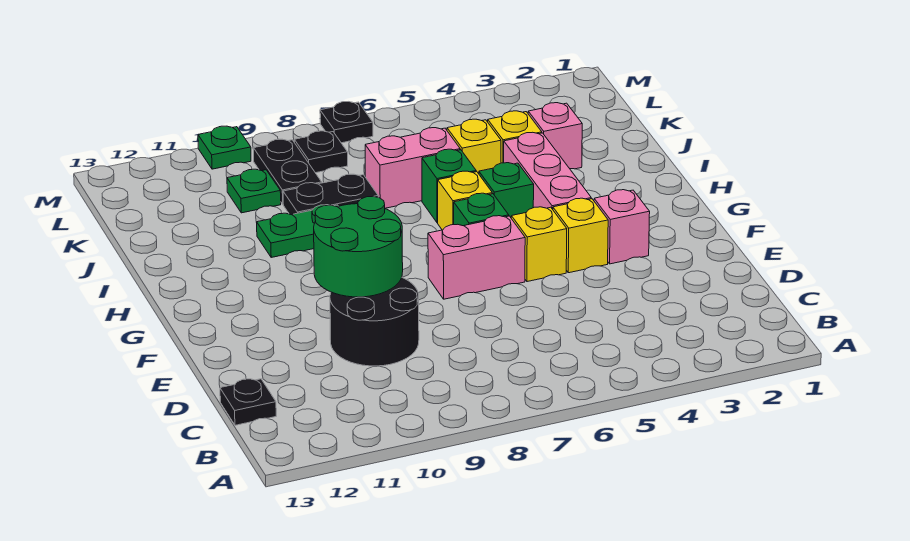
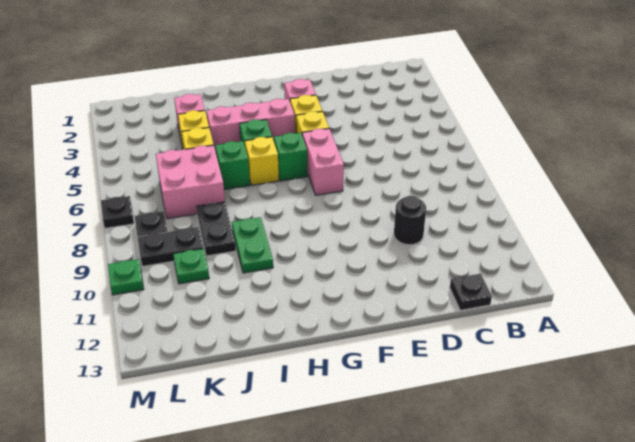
black 2x2 round brick [330,278,419,366] -> black 1x1 round brick [394,196,426,245]
green 2x2 round brick [314,196,403,297] -> none
pink 1x2 brick [365,128,460,208] -> pink 2x2 brick [156,145,225,219]

